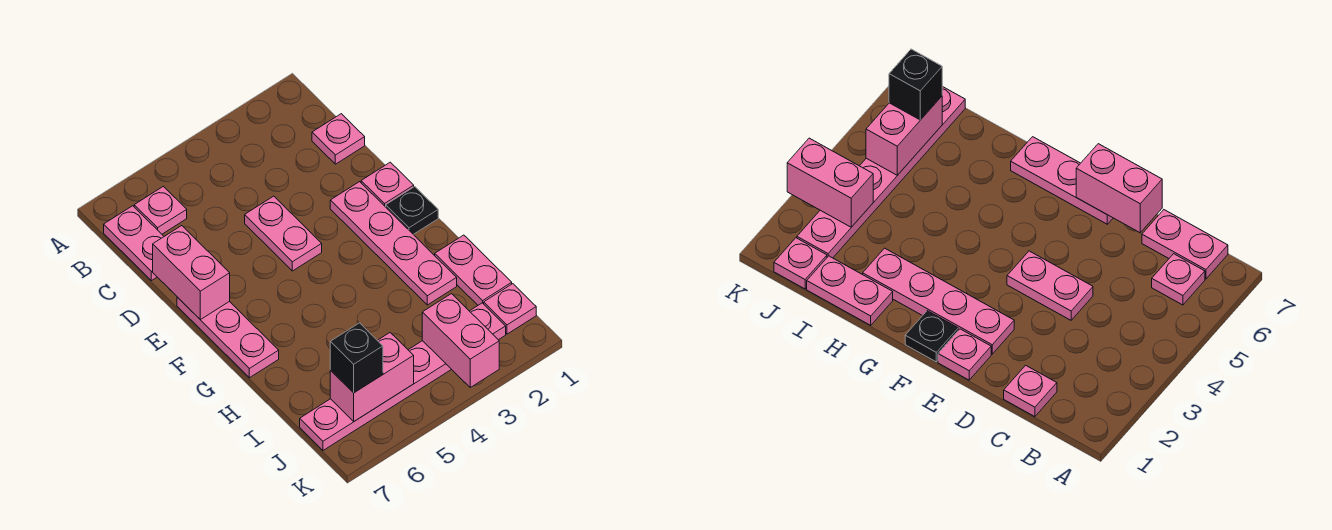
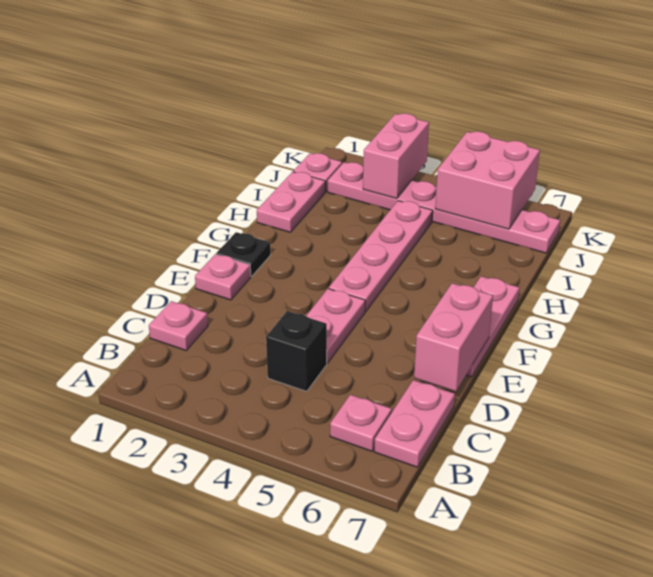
pink 1x4 plate [330,182,457,305] -> pink 1x4 plate moved to [329,201,433,312]
pink 1x2 brick [330,333,414,421] -> pink 2x2 brick [435,131,540,229]
black 1x1 brick [330,323,383,393] -> black 1x1 brick moved to [266,311,327,391]

